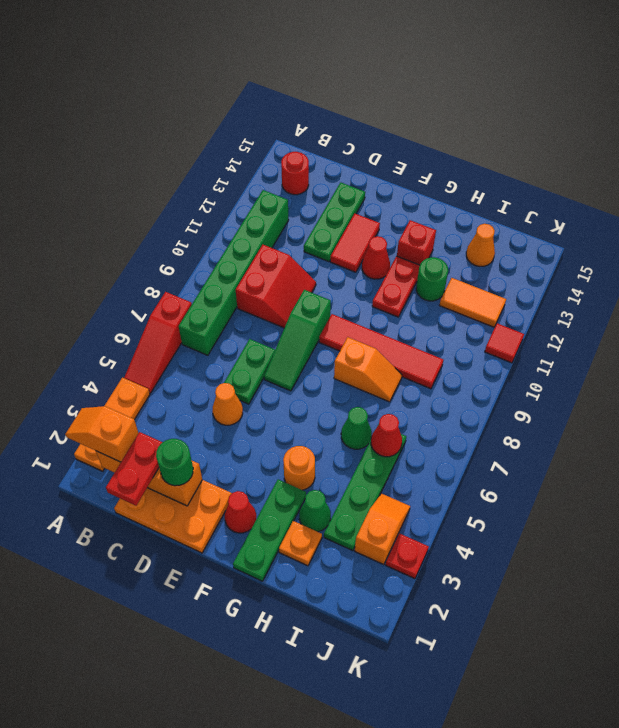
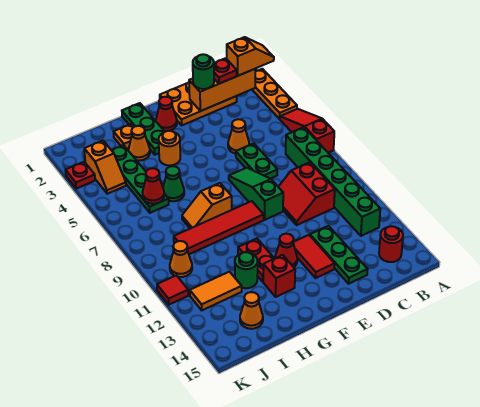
red 1x2 plate [106,432,162,506] -> red 1x1 plate [214,58,237,84]
green 1x1 cone [299,490,331,532] -> orange 1x1 cone [129,126,150,161]
none -> orange 1x1 cone [170,241,192,277]

